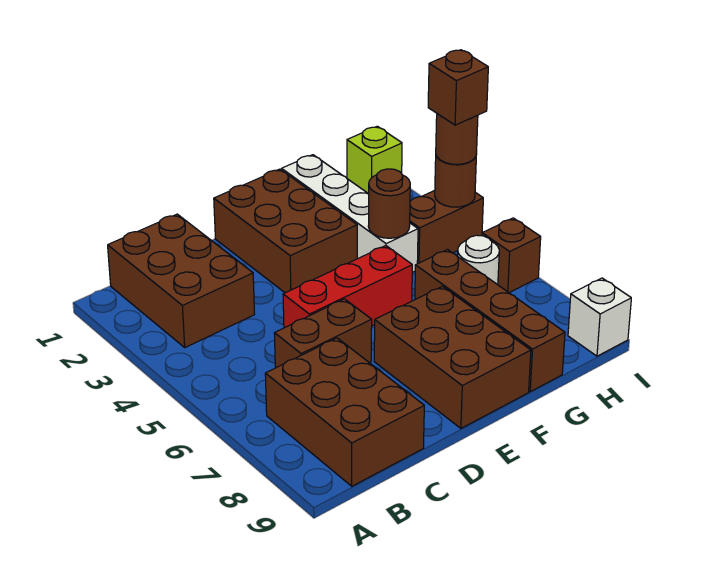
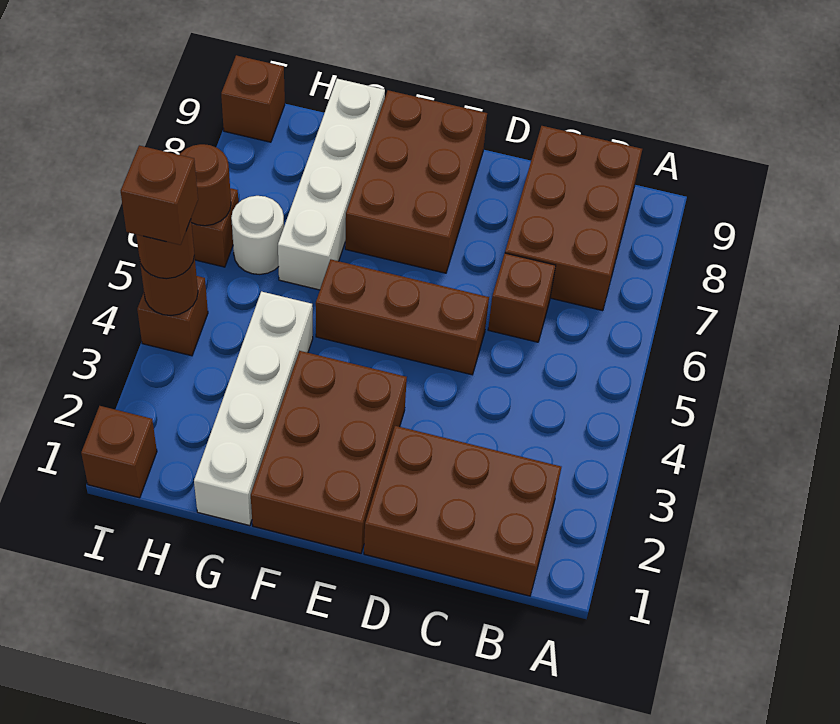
brown 2x3 brick [108,214,255,347] -> brown 2x3 brick turned to [364,426,561,596]
brown 1x2 brick [274,299,372,368] -> brown 1x1 brick [488,253,556,342]
red 1x3 brick [283,246,412,328] -> brown 1x3 brick [316,259,489,375]
brown 1x1 round brick [368,169,410,238] -> brown 1x1 round brick moved to [179,144,231,226]
brown 1x4 brick [415,250,565,392] -> white 1x4 brick [278,79,385,290]
brown 1x2 brick [410,191,483,264] -> brown 1x1 brick [137,276,208,356]
lime 1x1 brick [347,126,402,194] -> brown 1x1 brick [81,406,157,498]
white 1x1 brick [568,278,631,356] -> brown 1x1 brick [221,55,285,142]

